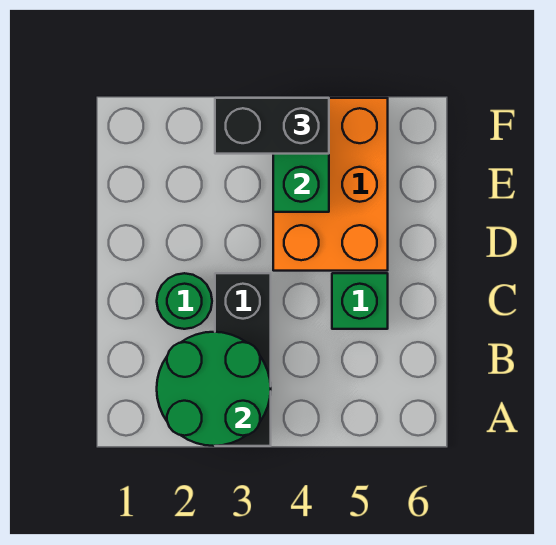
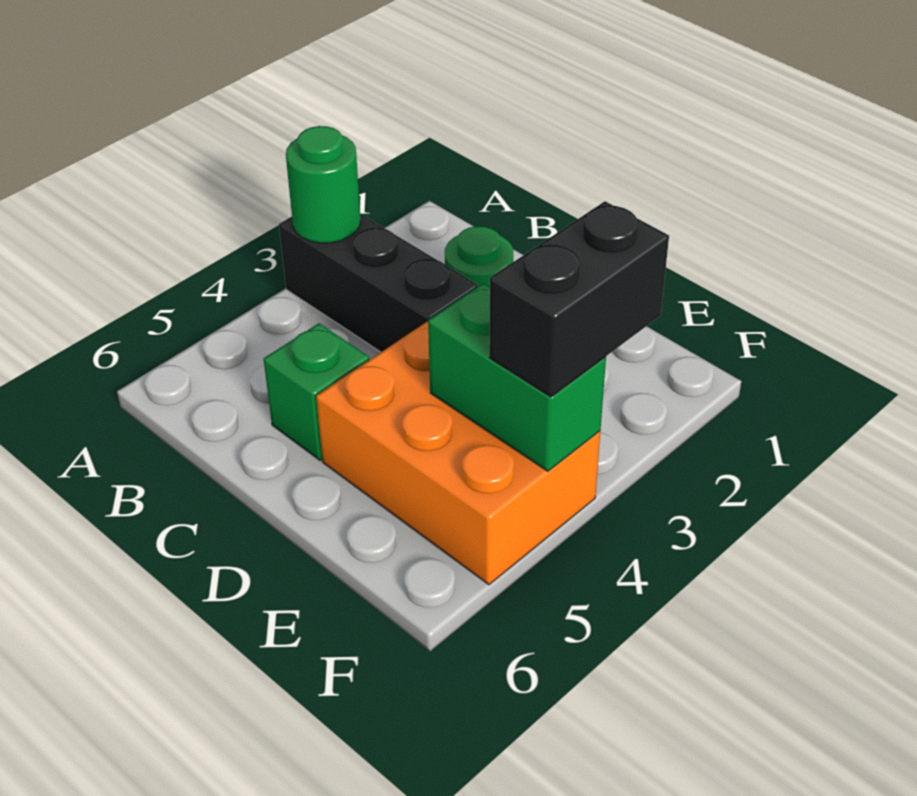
green 2x2 round brick [157,332,271,446] -> green 1x1 round brick [286,126,360,243]

